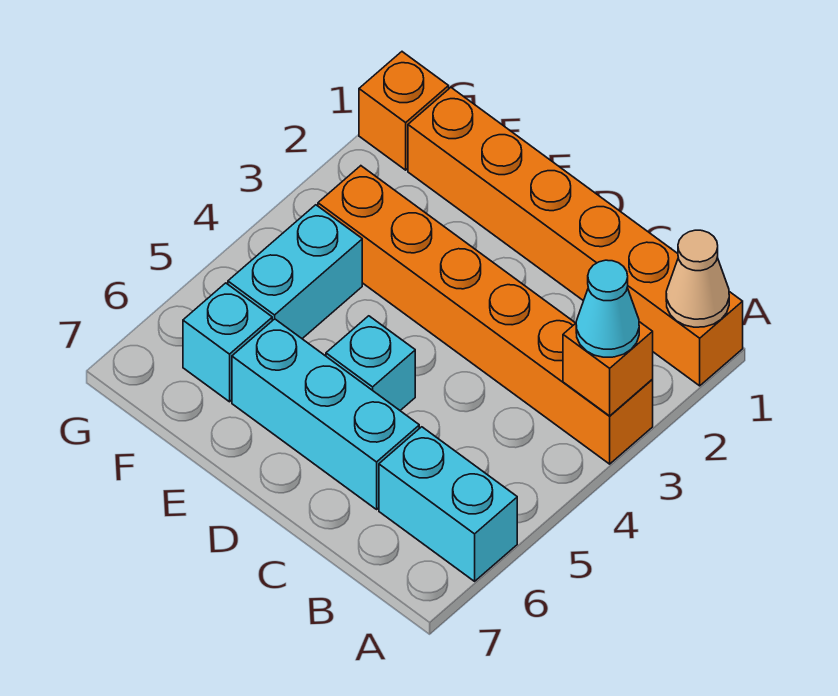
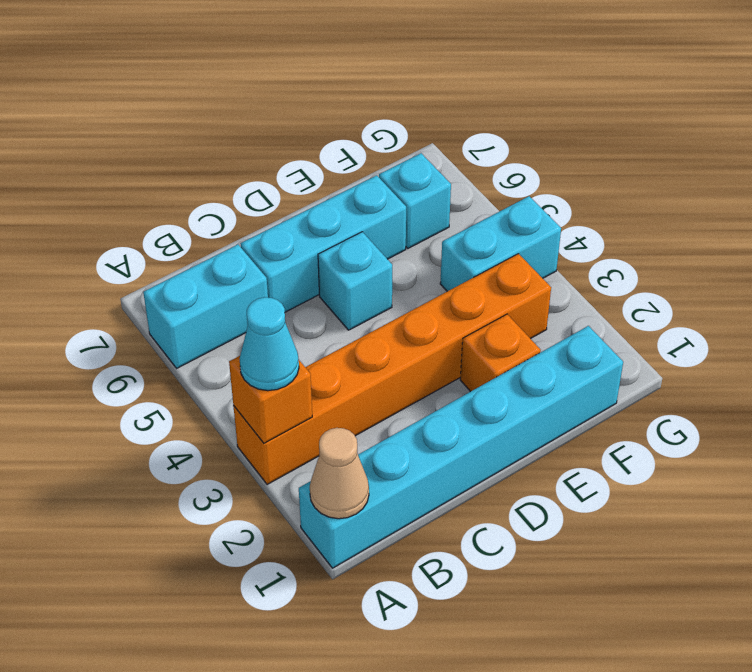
orange 1x6 brick [408,88,743,386] -> cyan 1x6 brick [299,326,623,568]
cyan 1x2 brick [228,205,362,339] -> cyan 1x2 brick turned to [440,196,561,291]
orange 1x1 brick [359,52,449,170] -> orange 1x1 brick moved to [460,314,541,392]

